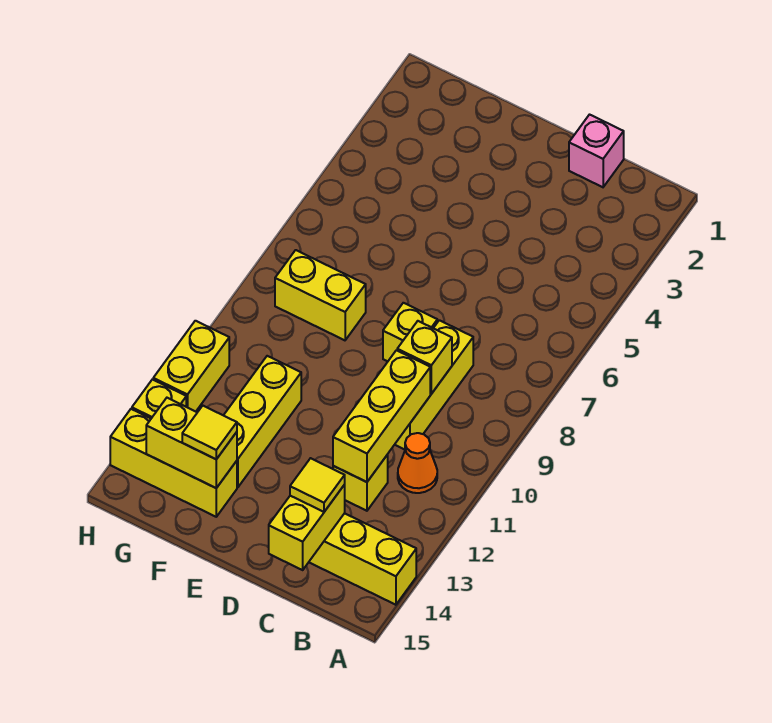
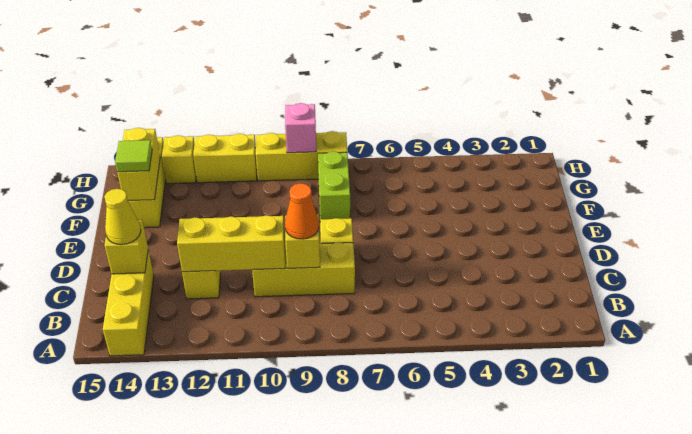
orange 1x1 cone [398,433,437,493] -> orange 1x1 cone moved to [285,183,319,239]
pink 1x1 brick [569,115,624,187] -> pink 1x1 brick moved to [285,103,316,153]
yellow 1x2 brick [269,485,345,570] -> yellow 1x1 brick [105,220,148,274]
yellow 1x1 tile [290,458,345,512] -> yellow 1x1 cone [104,189,141,245]
yellow 1x2 brick [275,250,366,340] -> lime 1x2 brick [318,152,350,220]
yellow 1x3 brick [224,356,301,488] -> yellow 1x3 brick moved to [256,131,347,181]
yellow 1x1 tile [182,406,237,459] -> lime 1x1 tile [115,140,152,172]

